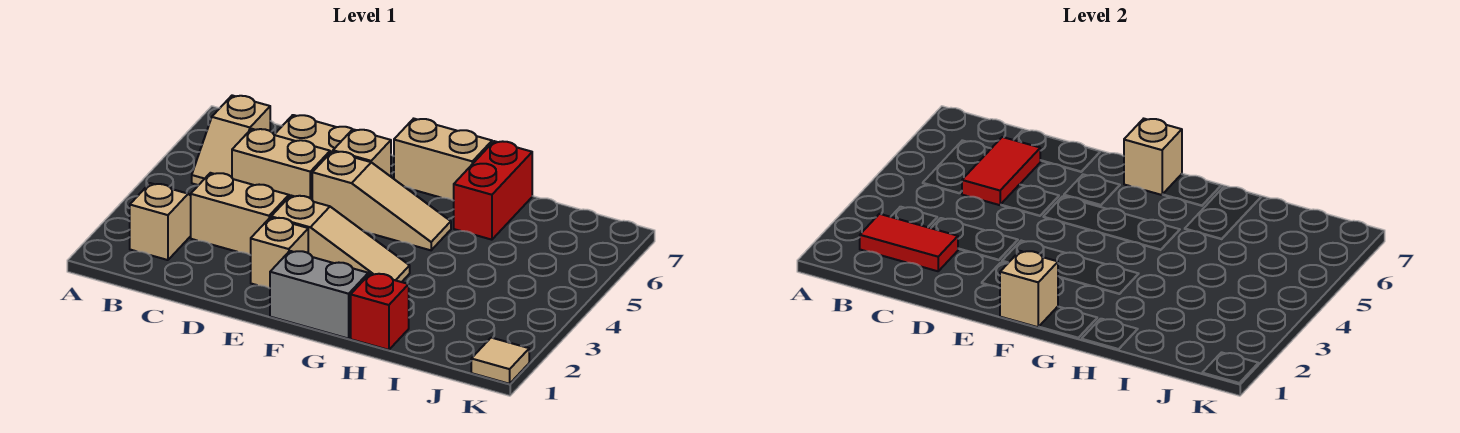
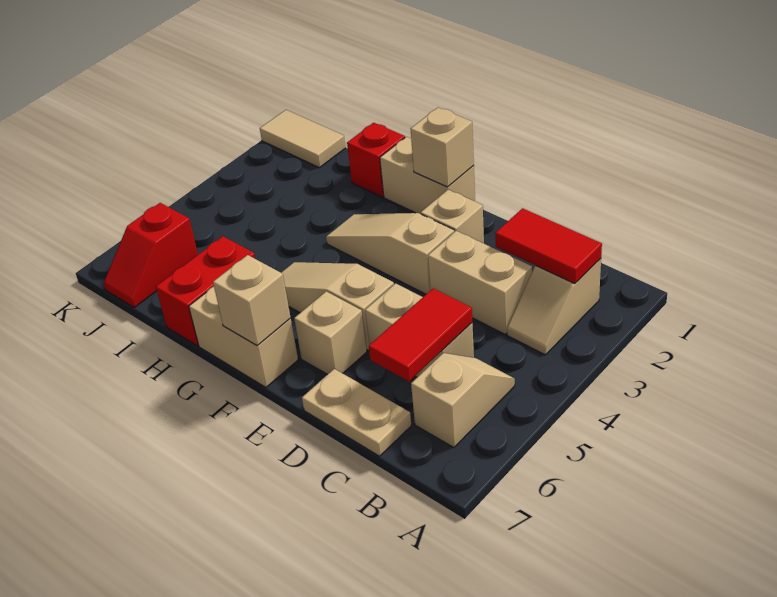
grey 1x2 brick [270,251,368,339] -> tan 1x2 brick [380,137,475,214]
none -> red 1x2 slope [104,203,198,308]
tan 1x1 tile [471,338,529,384] -> tan 1x2 tile [260,110,345,168]

